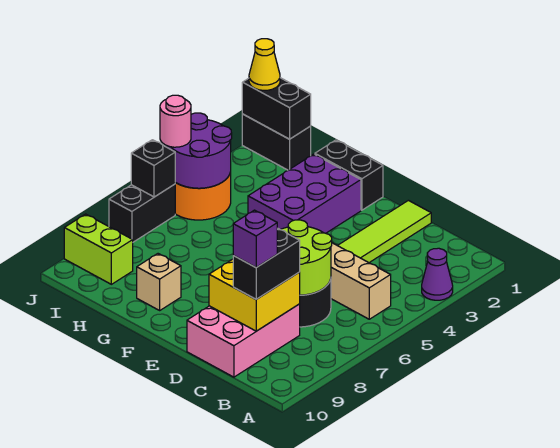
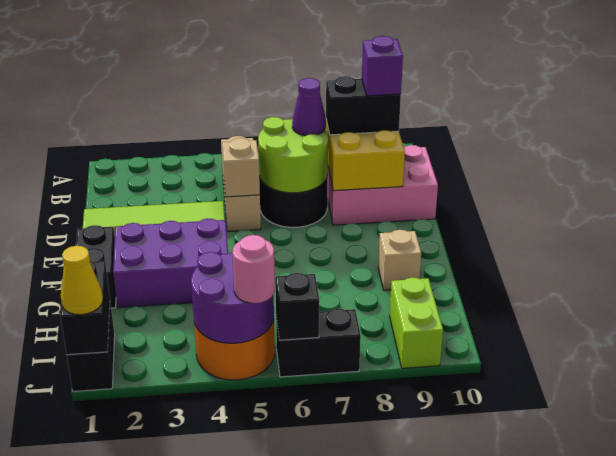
purple 1x1 cone [422,248,453,300] -> purple 1x1 cone moved to [292,78,326,136]
none -> tan 1x1 brick [222,138,260,197]

